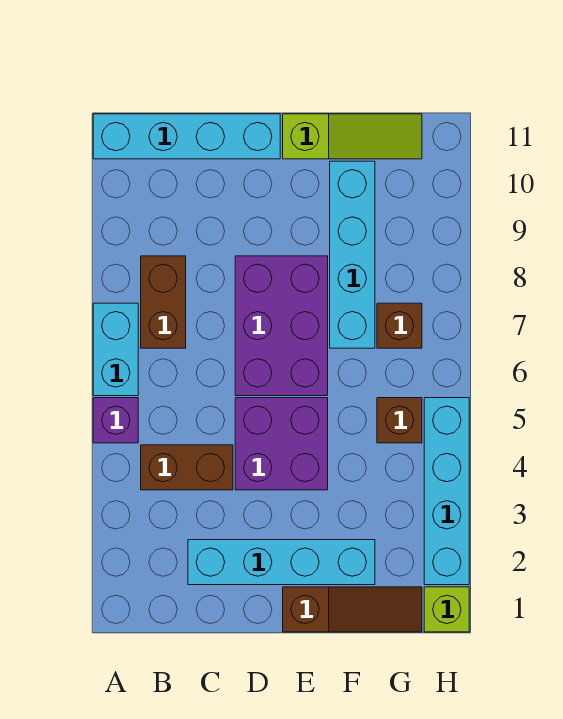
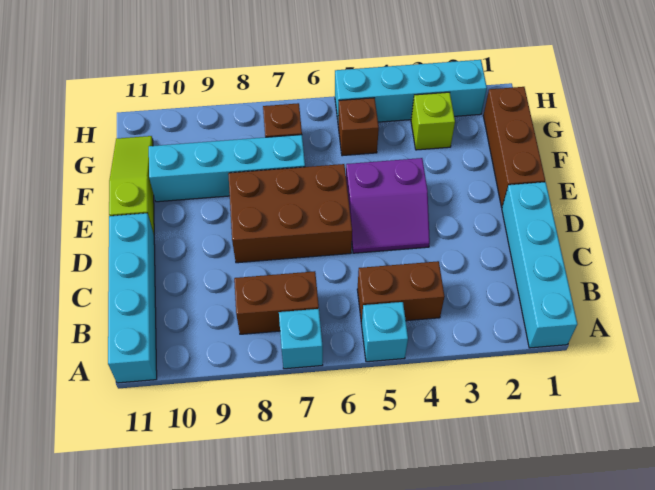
purple 1x1 brick [93,398,138,443] -> cyan 1x1 brick [362,302,408,362]
cyan 1x2 brick [93,303,138,396] -> cyan 1x1 brick [279,309,323,369]
brown 1x2 brick [141,445,233,490] -> brown 1x2 brick turned to [357,261,445,324]
cyan 1x4 brick [188,540,375,585] -> cyan 1x4 brick moved to [502,182,577,348]
purple 2x2 brick [235,398,328,490] -> purple 2x2 slope [346,158,430,253]
purple 2x3 brick [235,256,328,396] -> brown 2x3 brick [228,164,352,263]
brown 1x3 slope [283,587,422,632] -> brown 1x3 brick [483,87,545,207]
lime 1x1 brick [424,587,469,632] -> lime 1x1 brick moved to [411,92,455,150]

